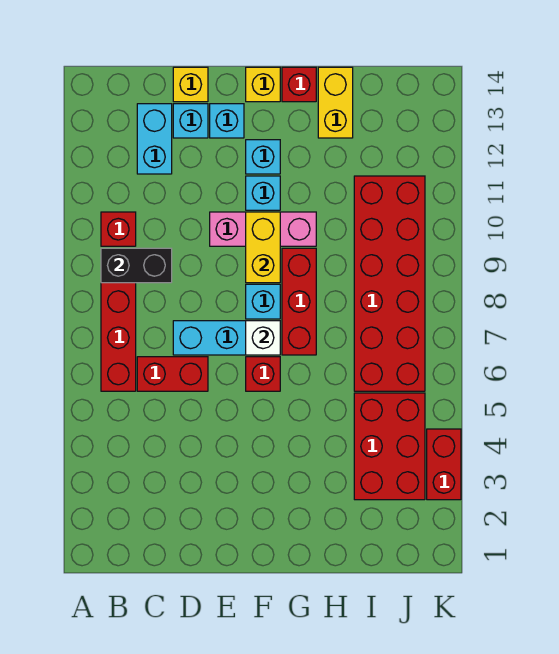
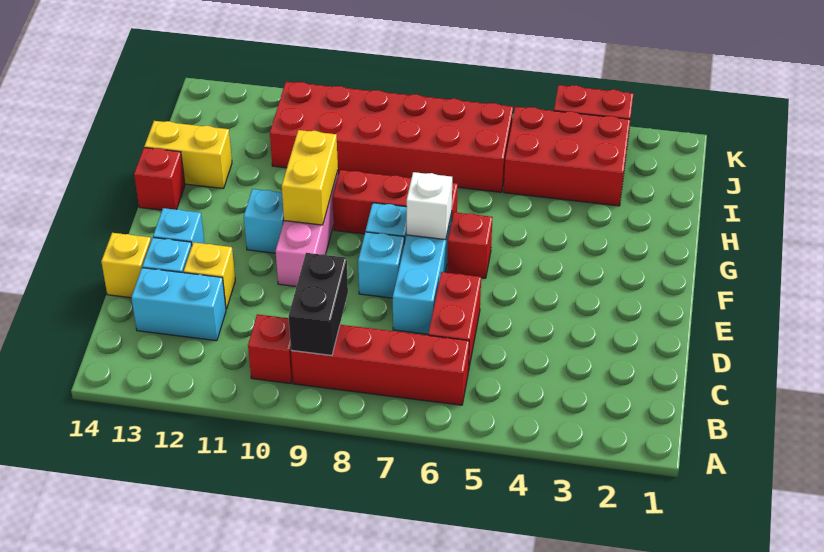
yellow 1x2 brick [246,212,280,283] -> yellow 1x2 brick turned to [282,130,338,225]
cyan 1x1 brick [246,140,280,174] -> cyan 1x1 brick moved to [358,232,404,298]
yellow 1x1 brick [246,67,280,102] -> yellow 1x1 brick moved to [184,242,235,309]

